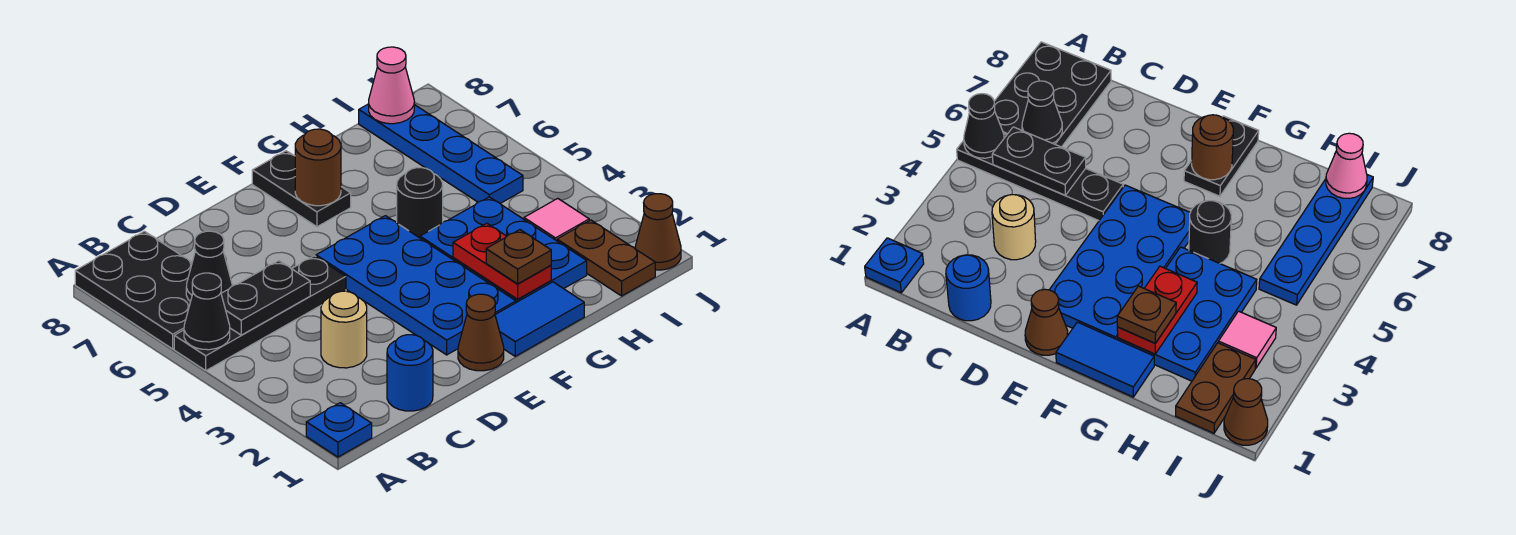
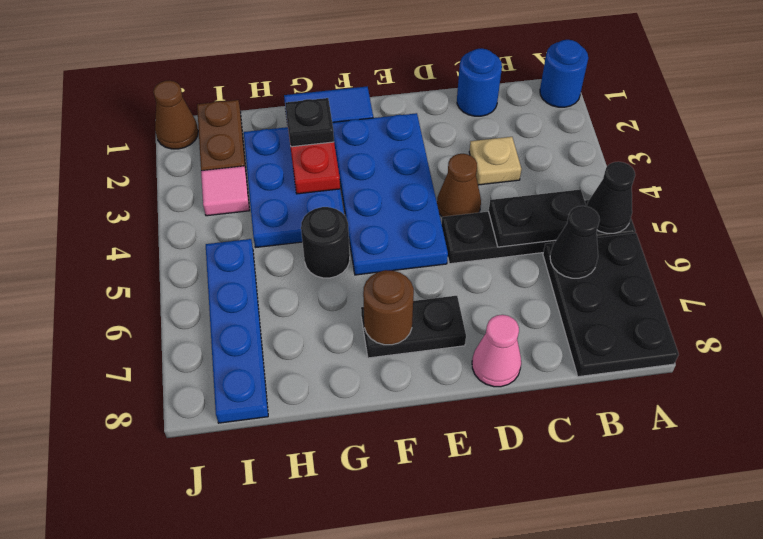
blue 1x1 plate [306,403,372,457] -> blue 1x1 round brick [540,40,588,107]
tan 1x1 round brick [321,291,367,368] -> tan 1x1 plate [469,137,521,185]
brown 1x1 cone [458,294,504,371] -> brown 1x1 cone moved to [437,154,481,217]
black 1x2 plate [252,151,351,227] -> black 1x2 plate turned to [361,296,466,358]
brown 1x1 plate [486,230,551,284] -> black 1x1 plate [285,98,334,147]
pink 1x1 cone [369,47,414,124] -> pink 1x1 cone moved to [472,315,521,387]

